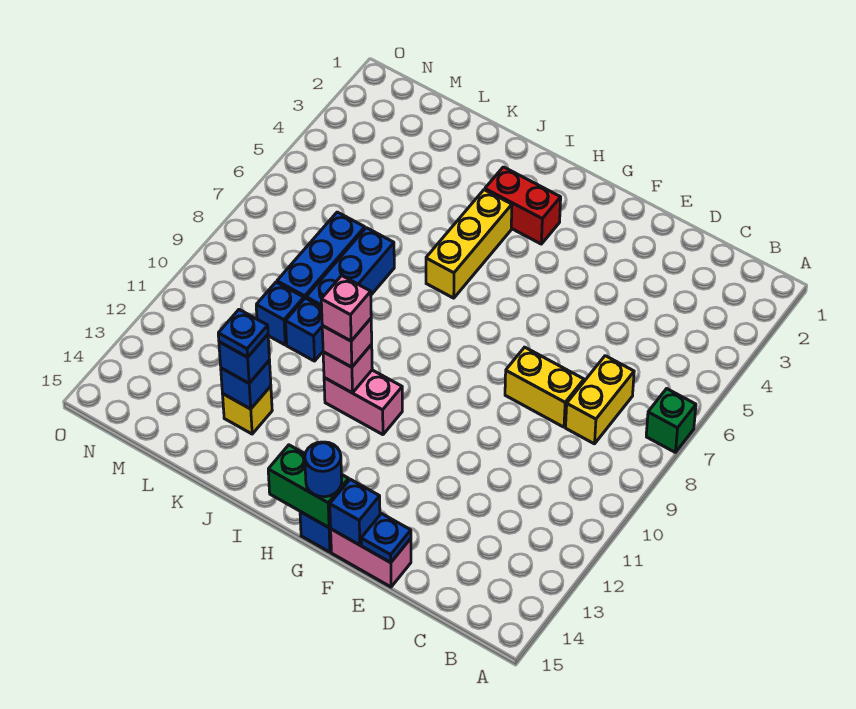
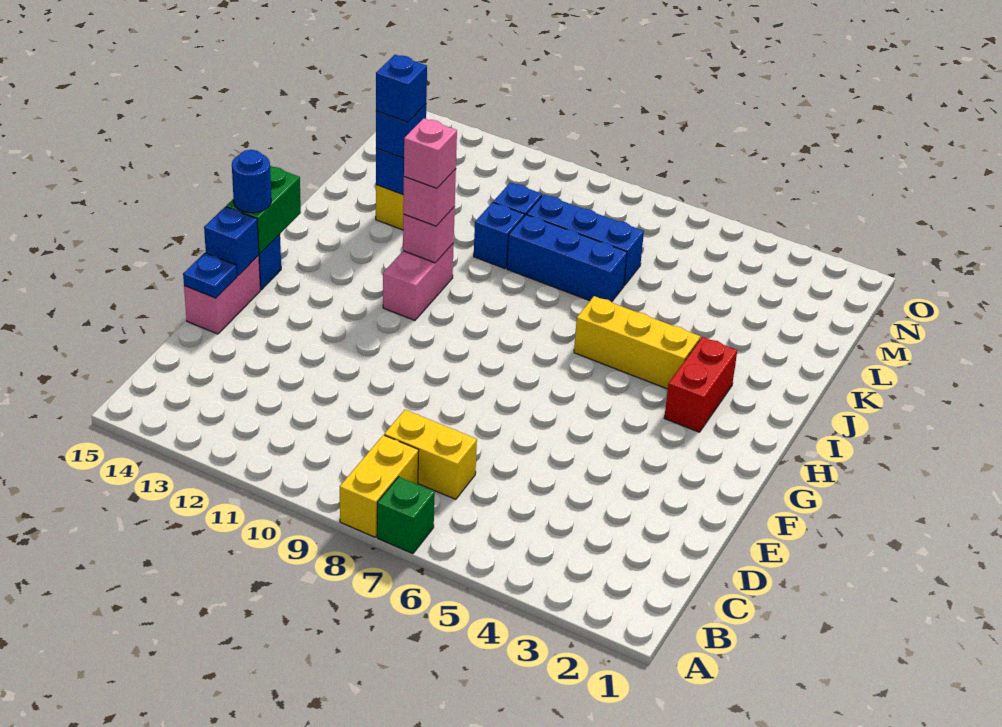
yellow 1x2 brick [505,347,584,427] -> yellow 1x2 brick moved to [340,435,419,537]
blue 1x1 plate [218,310,268,357] -> blue 1x1 brick [376,55,427,122]

